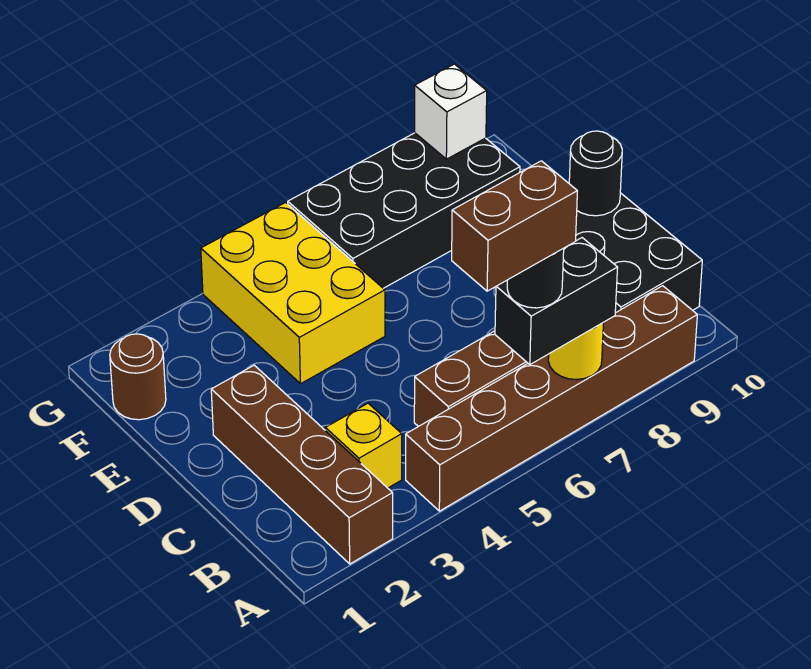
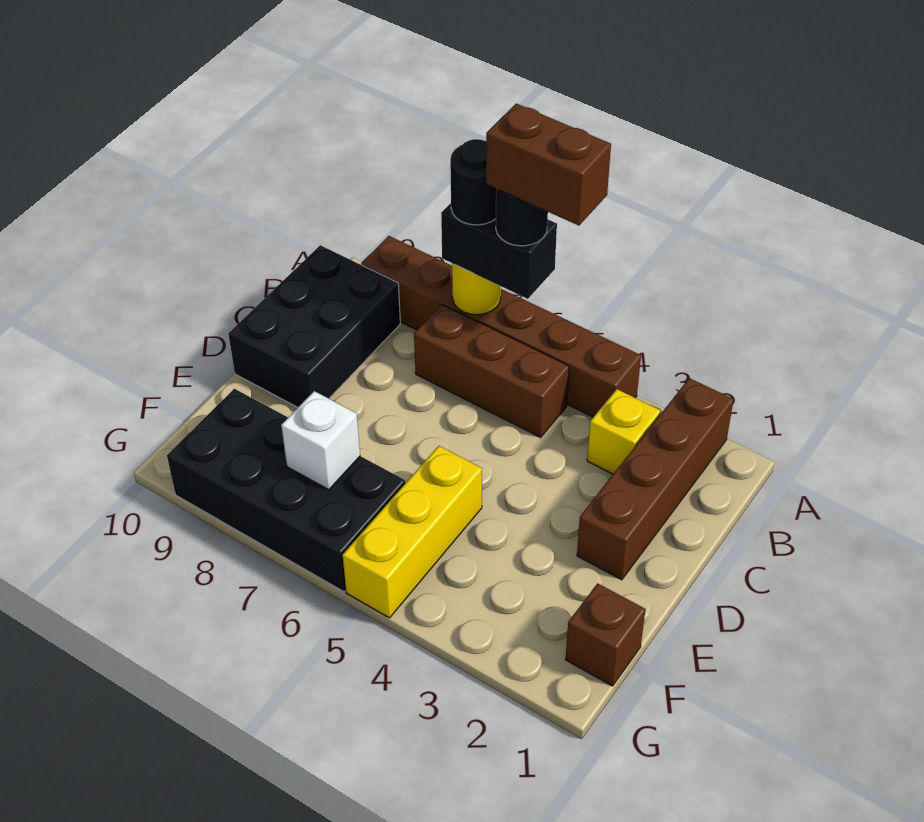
black 1x1 round brick [569,131,622,216] -> black 1x1 round brick moved to [450,139,496,225]
yellow 2x3 brick [201,203,385,384] -> yellow 1x3 brick [343,446,482,618]
brown 1x1 round brick [110,334,166,420] -> brown 1x1 brick [566,583,646,686]
white 1x1 brick [415,64,487,159] -> white 1x1 brick moved to [281,391,360,490]

